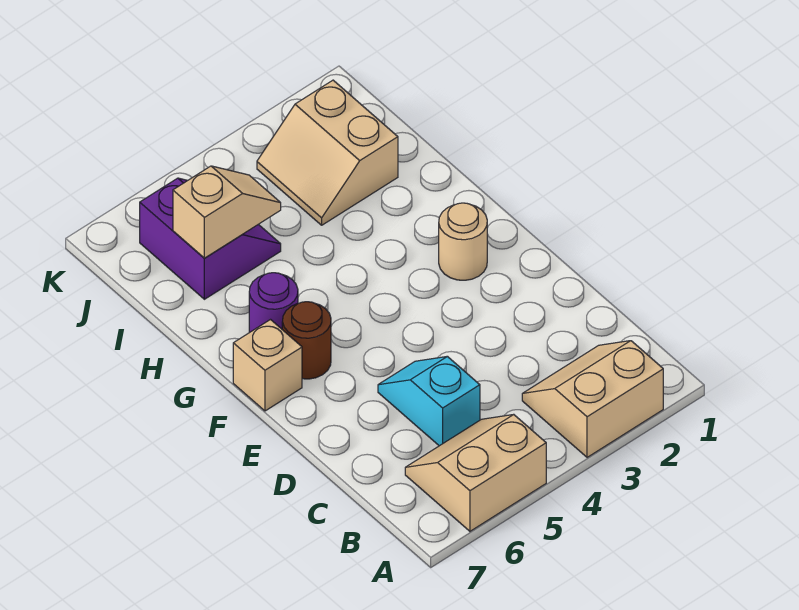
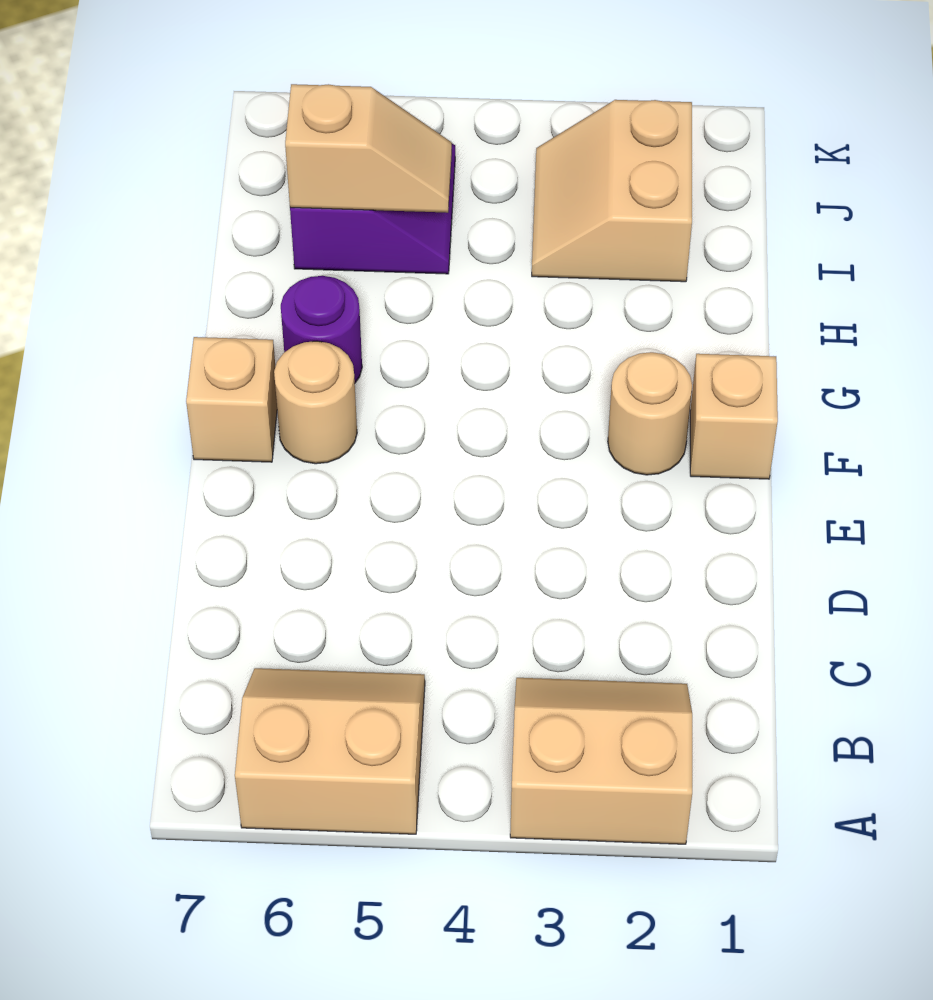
cyan 1x2 slope [378,356,480,446] -> none
none -> tan 1x1 brick [690,354,778,479]
brown 1x1 round brick [282,302,331,379] -> tan 1x1 round brick [274,341,357,464]

